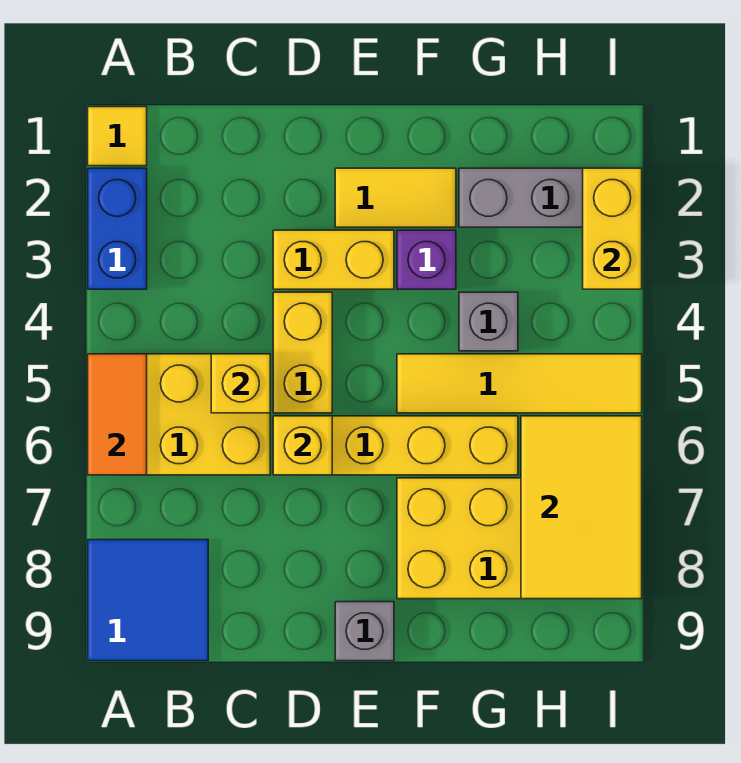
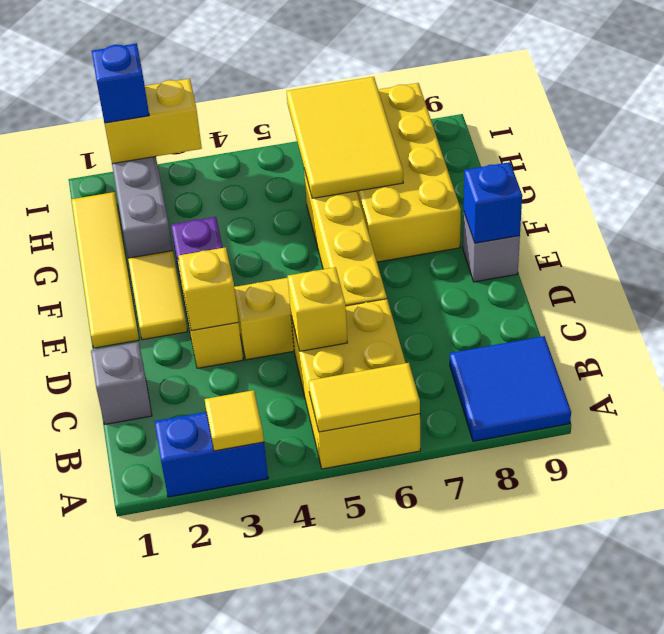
yellow 1x1 tile [88,107,147,166] -> yellow 1x1 tile moved to [205,390,264,451]
orange 1x2 tile [88,354,147,475] -> yellow 1x2 tile [309,363,420,432]
yellow 1x1 brick [273,416,332,475] -> yellow 1x1 brick moved to [178,247,238,331]
none -> blue 1x1 brick [464,162,522,243]
yellow 1x4 tile [397,354,642,413] -> yellow 1x4 tile moved to [71,192,139,348]
grey 1x1 brick [459,292,518,351] -> grey 1x1 brick moved to [91,342,152,424]
yellow 2x3 tile [521,416,642,599] -> yellow 2x3 tile turned to [287,77,403,198]
none -> blue 1x1 brick [92,43,149,123]

